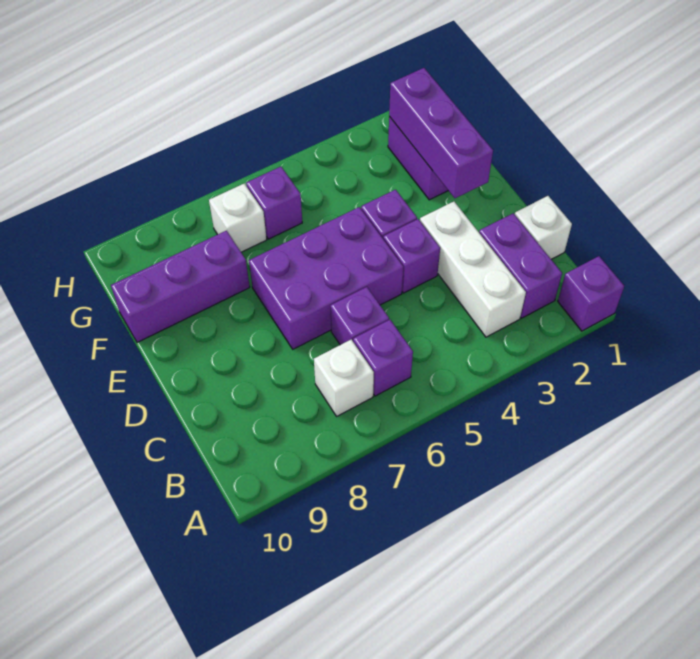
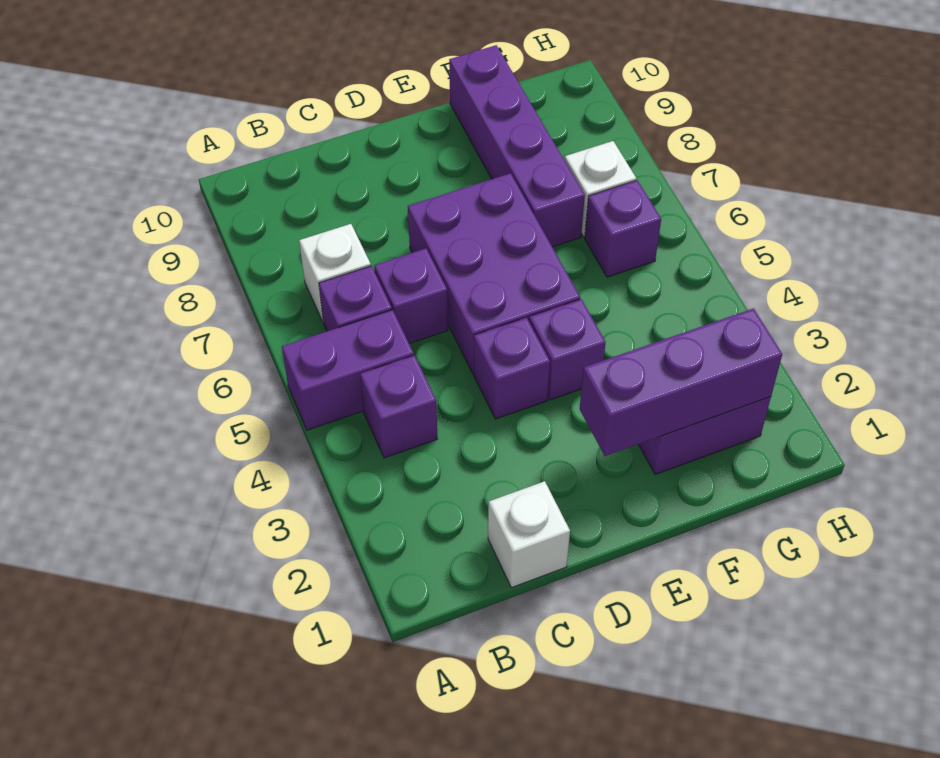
purple 1x1 brick [558,256,624,331] -> purple 1x1 brick moved to [360,355,437,458]
purple 1x2 brick [479,213,562,318] -> purple 1x2 brick moved to [282,310,414,430]
white 1x3 brick [420,202,526,337] -> none
purple 1x3 brick [111,231,250,343] -> purple 1x4 brick [449,45,585,247]

